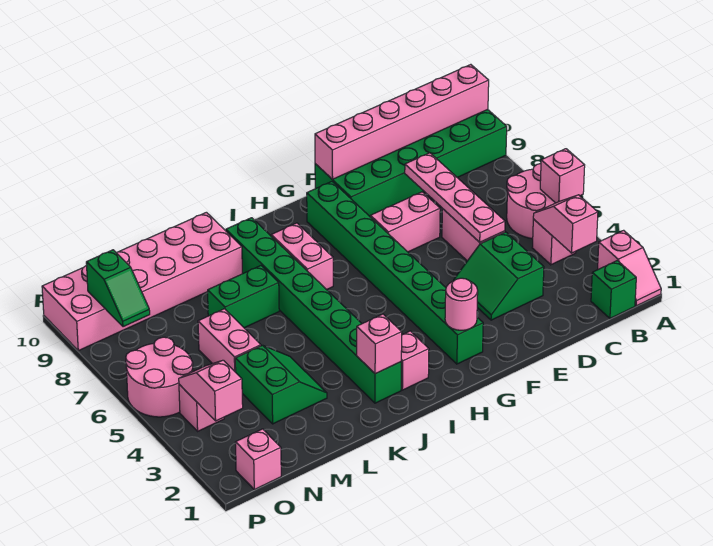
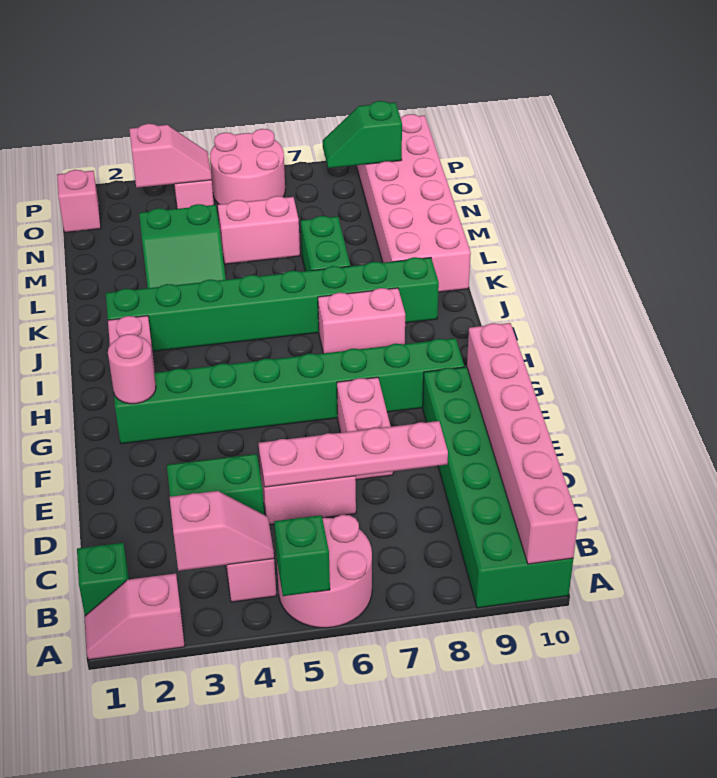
pink 1x1 brick [540,149,585,203] -> green 1x1 brick [274,515,330,596]
pink 1x1 brick [357,314,402,374] -> none

